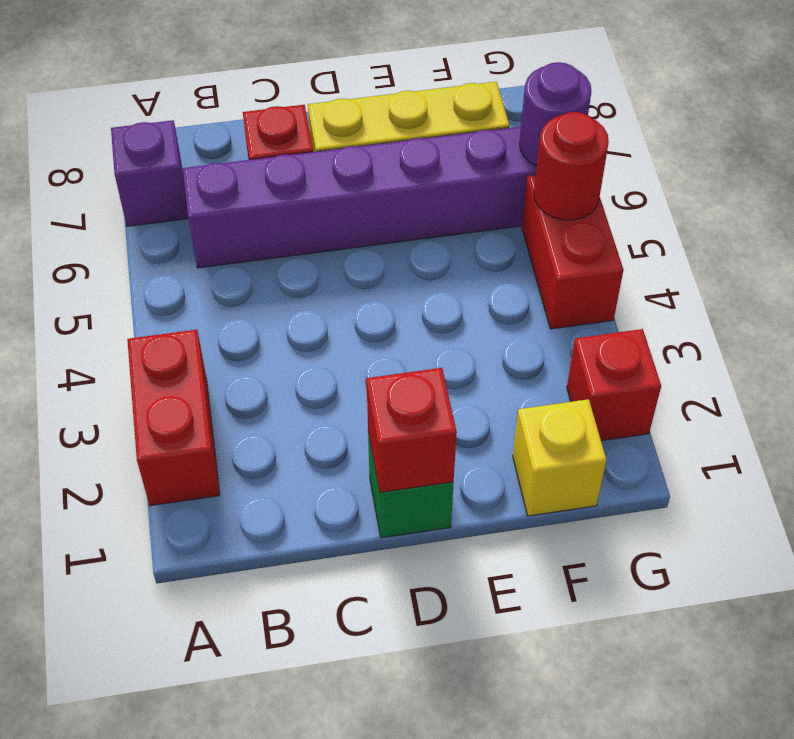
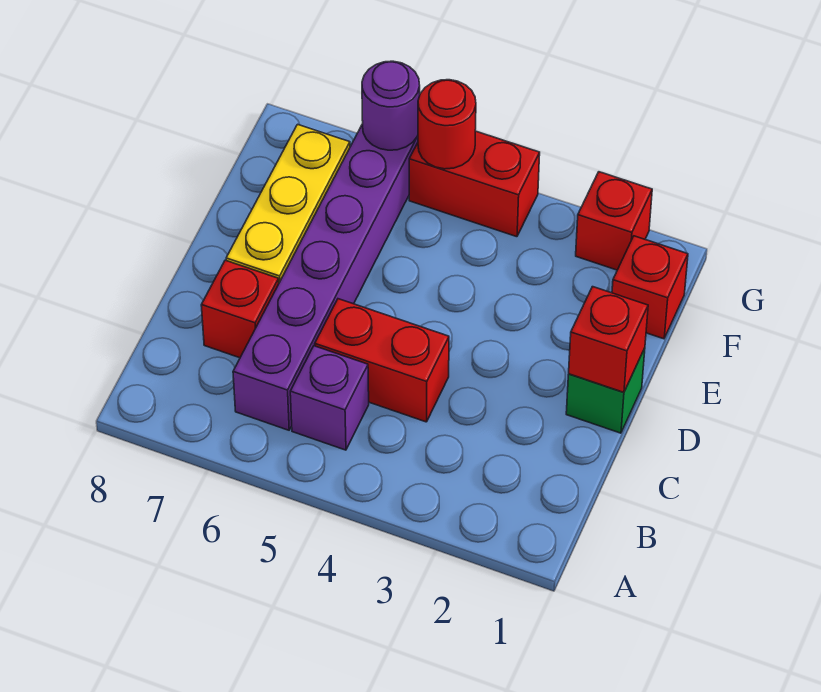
red 1x2 brick [127,330,220,506] -> red 1x2 brick moved to [315,299,449,422]
purple 1x1 brick [111,120,188,226] -> purple 1x1 brick moved to [290,346,369,450]
yellow 1x1 brick [513,399,607,516] -> red 1x1 brick [612,236,688,339]

